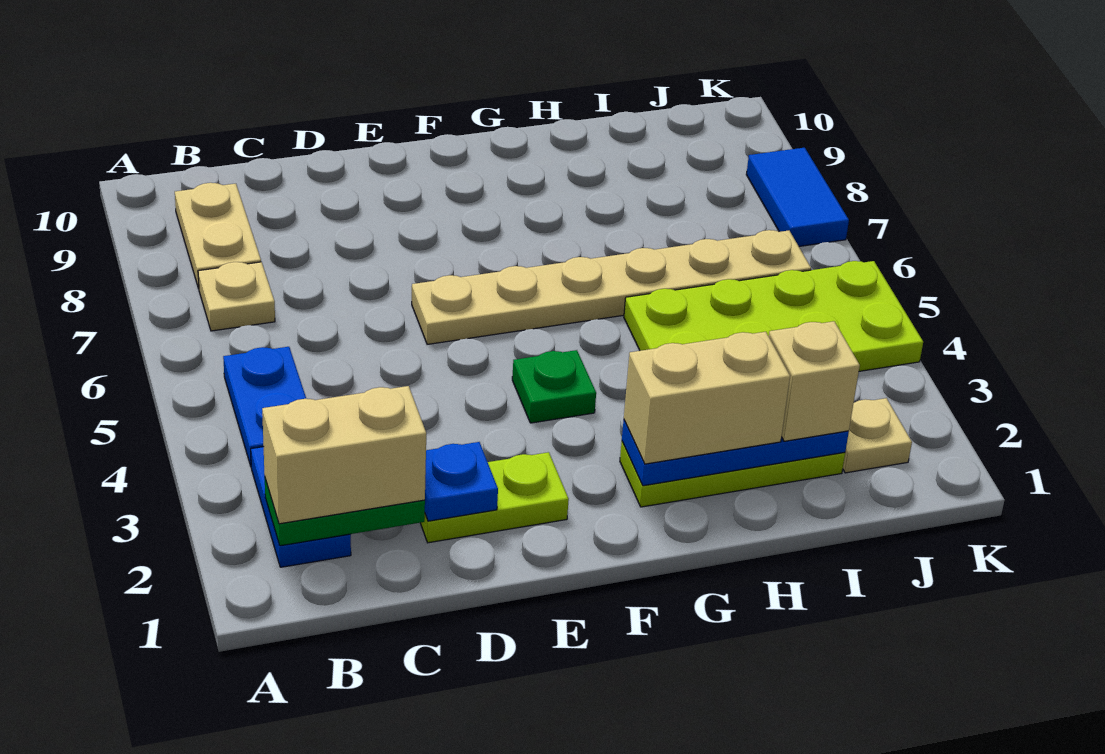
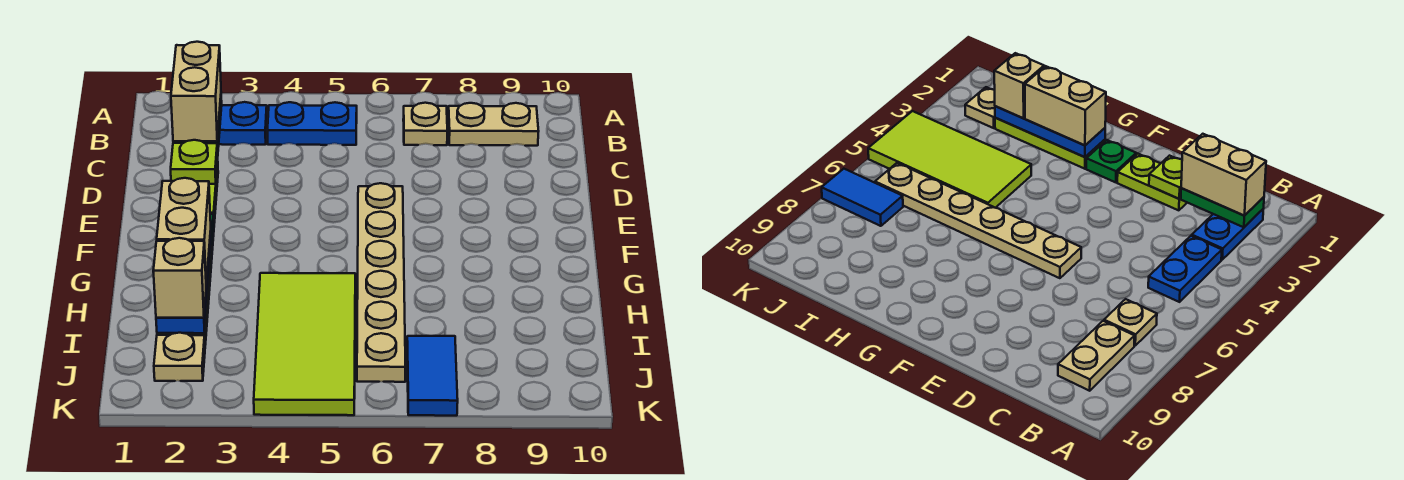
blue 1x1 plate [425,442,498,521] -> lime 1x1 plate [171,140,218,184]
green 1x1 plate [512,350,596,423] -> green 1x1 plate moved to [1086,140,1136,182]
lime 2x4 plate [624,261,923,371] -> lime 2x4 tile [254,273,355,415]
blue 1x2 tile [746,148,849,246] -> blue 1x2 tile turned to [407,336,458,416]

